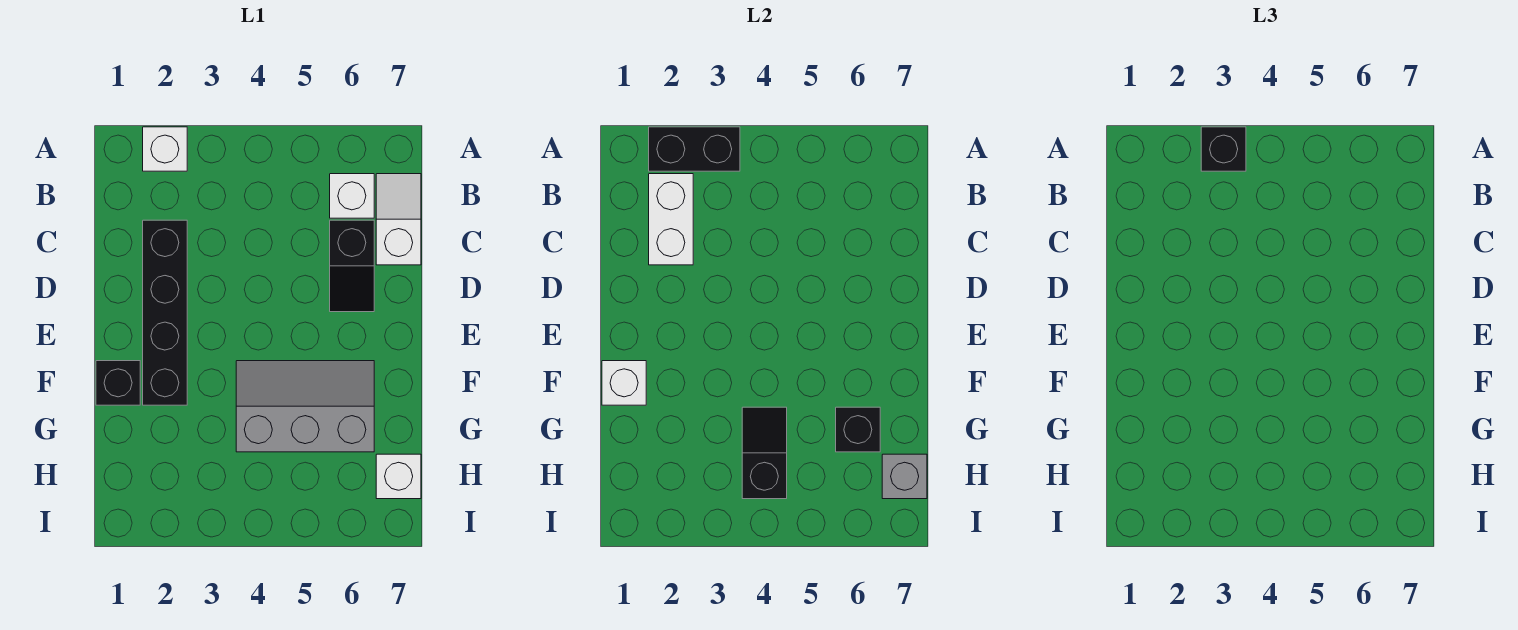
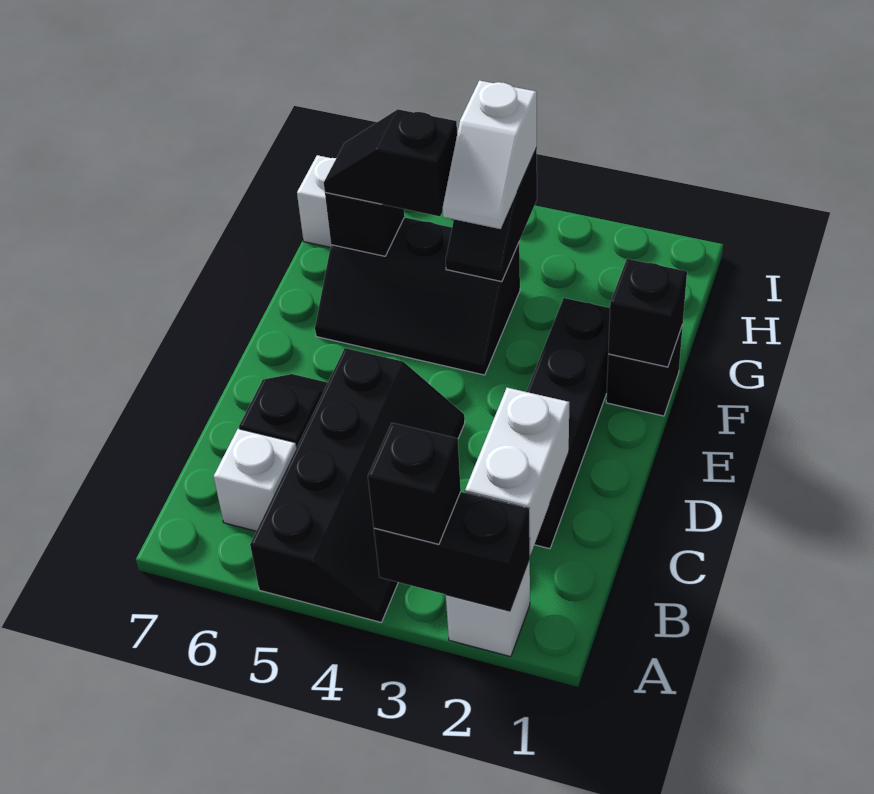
none -> black 2x4 slope [250,348,465,622]
white 1x2 slope [376,174,421,265] -> white 1x2 slope moved to [443,80,537,229]
white 1x1 brick [602,361,646,405] -> black 1x1 brick [608,259,687,367]
grey 2x3 slope [236,361,374,452] -> black 2x3 slope [315,217,520,375]
none -> black 1x2 slope [324,109,457,216]
grey 1x1 brick [882,454,927,499] -> none

